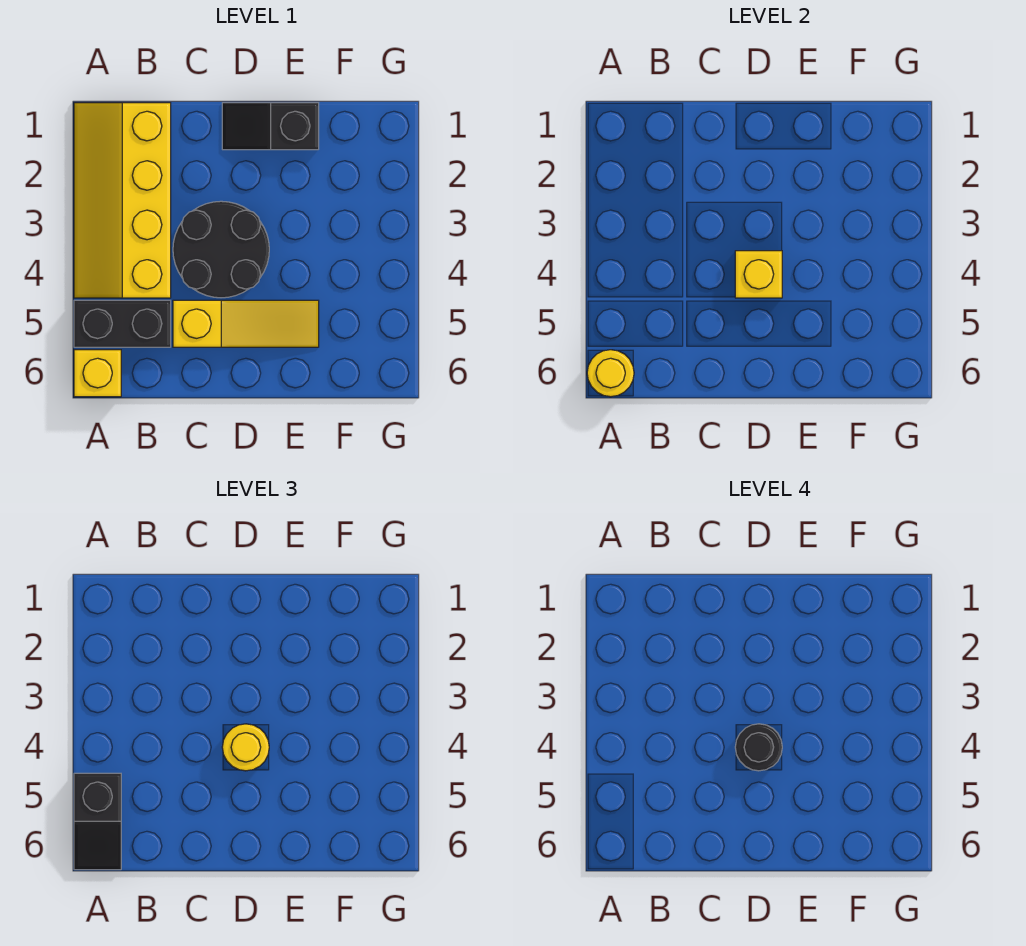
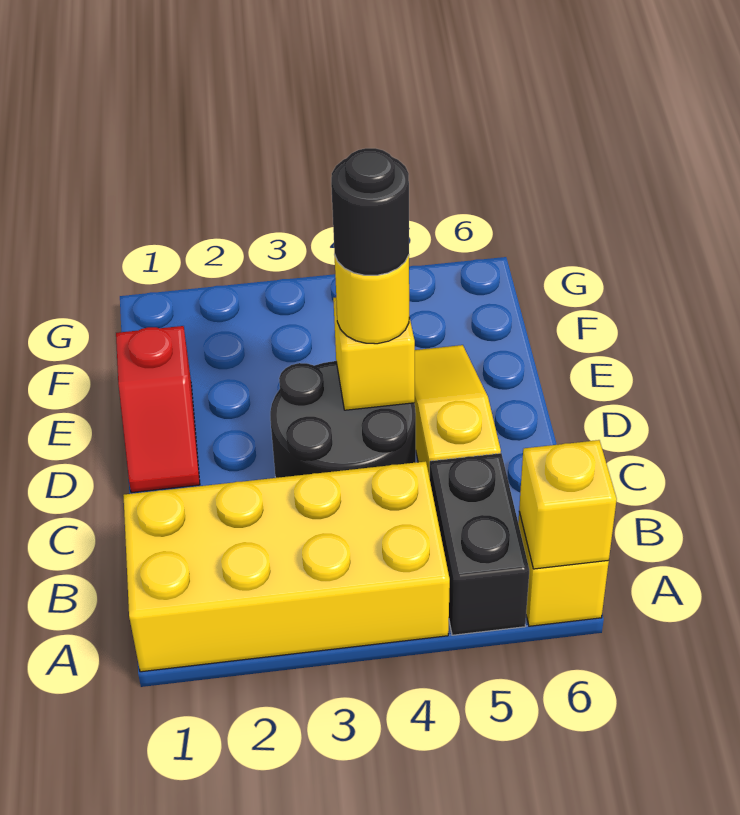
yellow 2x4 slope [74,103,171,298] -> yellow 2x4 brick [123,461,450,672]
black 1x2 slope [74,773,121,870] -> none
yellow 1x1 round brick [587,350,634,397] -> yellow 1x1 brick [519,440,617,569]
black 1x2 slope [222,103,319,150] -> red 1x2 slope [116,326,200,493]

